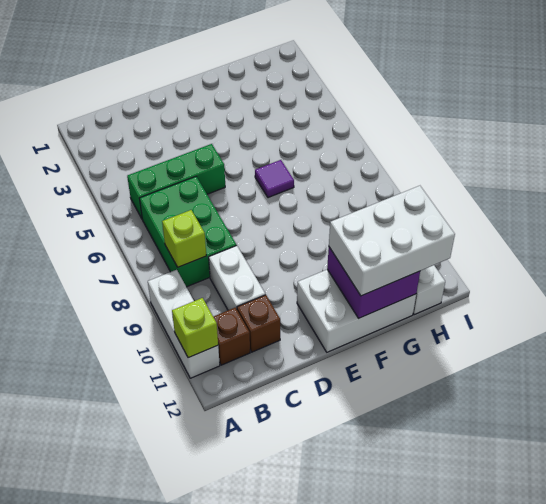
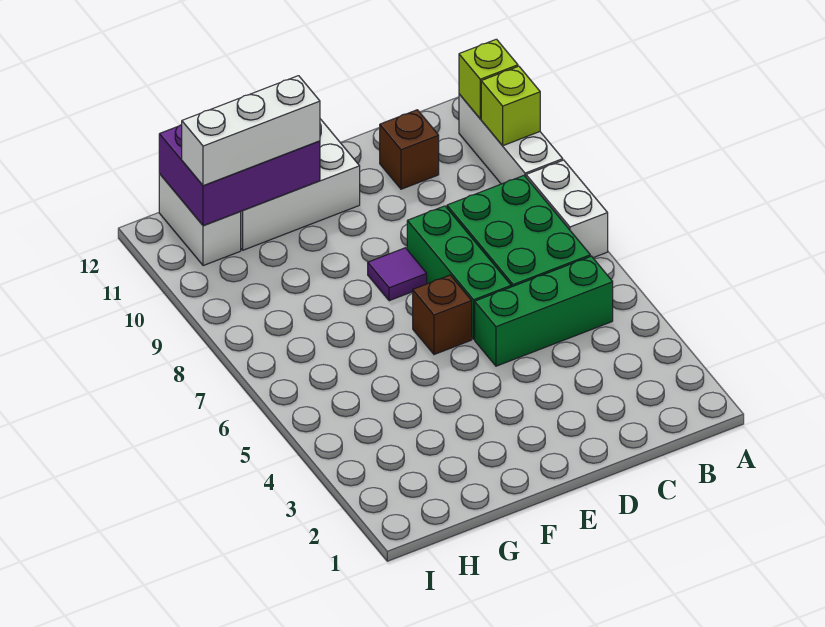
lime 1x1 brick [162,210,206,267] -> lime 1x1 brick moved to [481,66,540,146]
brown 1x1 brick [213,308,250,365] -> brown 1x1 brick moved to [413,275,472,355]
white 1x2 brick [209,245,265,310] -> white 1x2 brick moved to [526,160,608,258]
none -> green 1x3 brick [407,206,511,339]
purple 1x1 tile [255,160,294,198] -> purple 1x1 tile moved to [368,248,427,301]
purple 2x2 brick [327,247,420,318] -> purple 2x3 brick [159,124,320,226]
white 2x3 brick [329,186,455,296] -> white 1x3 brick [182,76,320,186]

